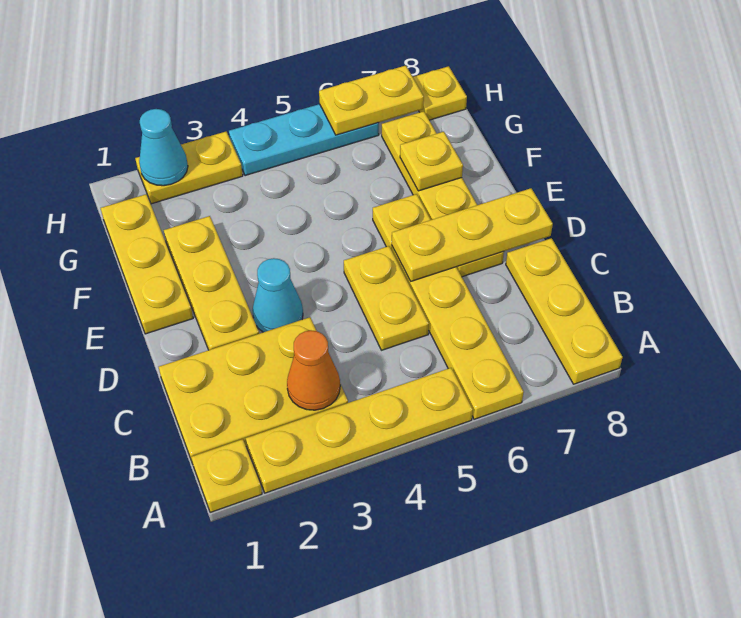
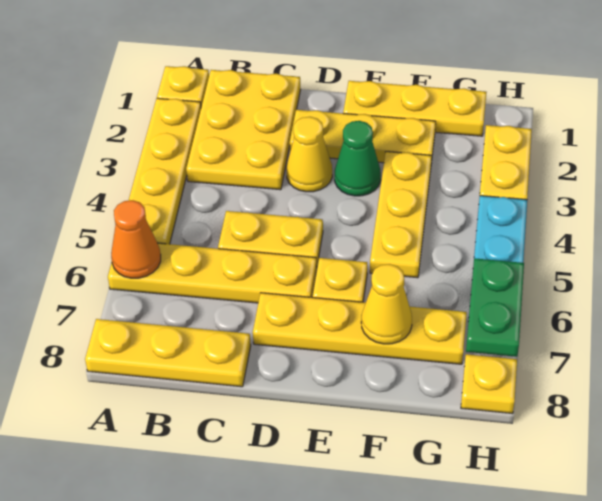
orange 1x1 cone [287,330,340,410] -> orange 1x1 cone moved to [111,200,161,278]
cyan 1x1 cone [252,258,303,332] -> yellow 1x1 cone [286,117,332,192]
yellow 1x3 plate [392,188,553,281] -> yellow 1x3 plate moved to [370,152,432,278]
none -> green 1x1 cone [335,121,381,196]
yellow 1x1 plate [400,131,463,191] -> yellow 1x1 cone [361,264,412,344]
cyan 1x1 cone [139,109,188,186] -> none
yellow 1x2 plate [319,66,424,135] -> green 1x2 plate [466,258,524,357]

